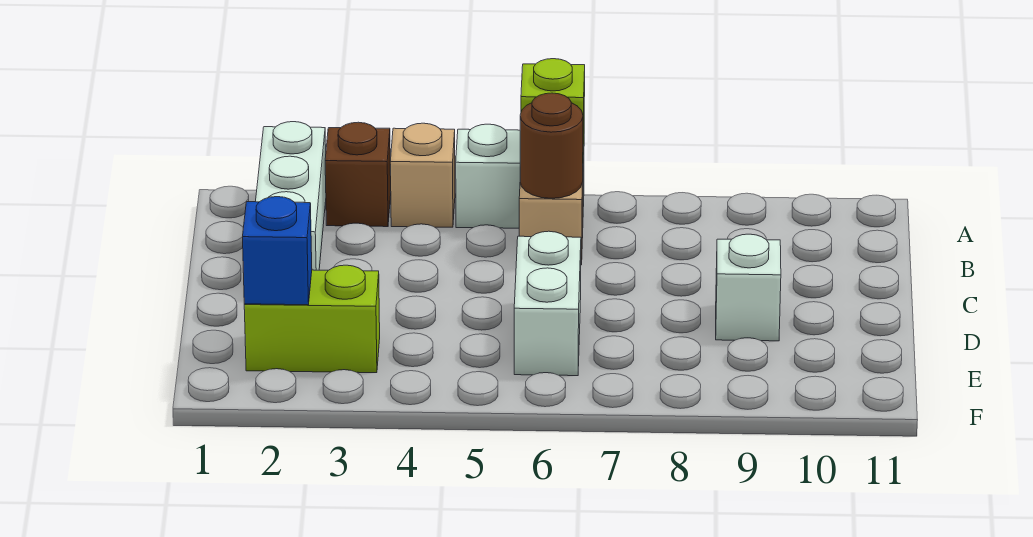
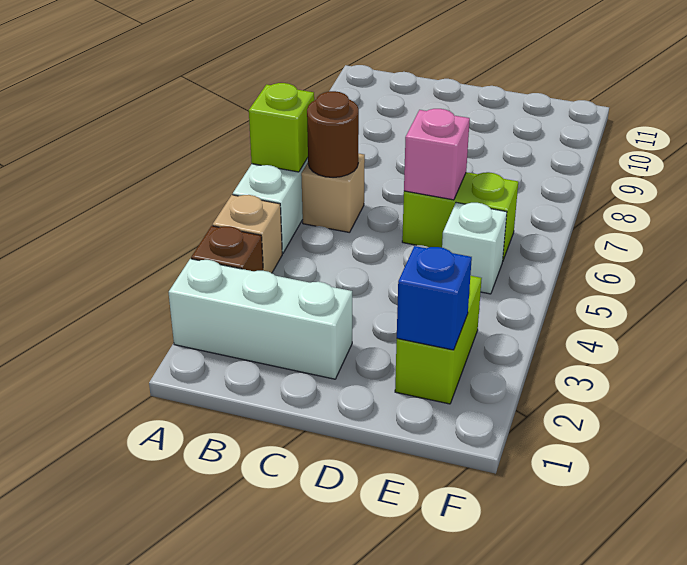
white 1x2 brick [514,231,581,376] -> lime 1x2 brick [402,172,518,260]
none -> pink 1x1 brick [404,109,470,200]
white 1x1 brick [716,234,781,341] -> white 1x1 brick moved to [442,203,507,294]

